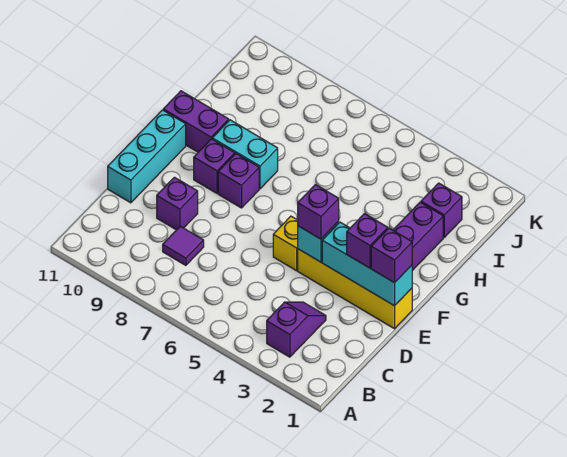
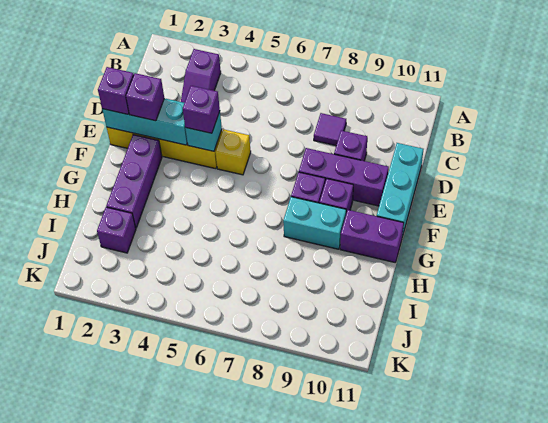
none -> purple 1x3 brick [299,148,389,206]

